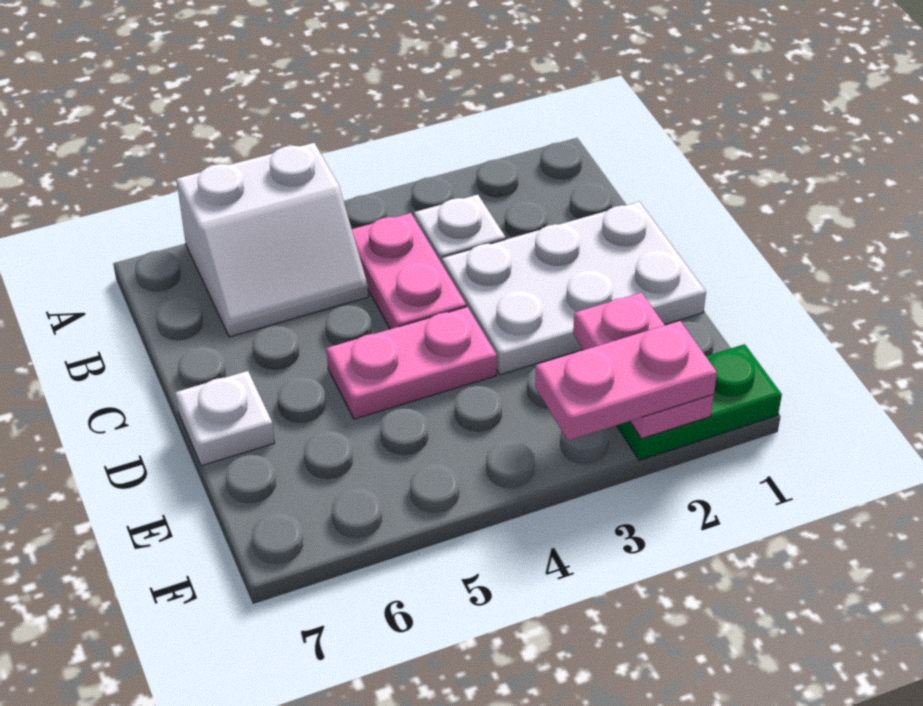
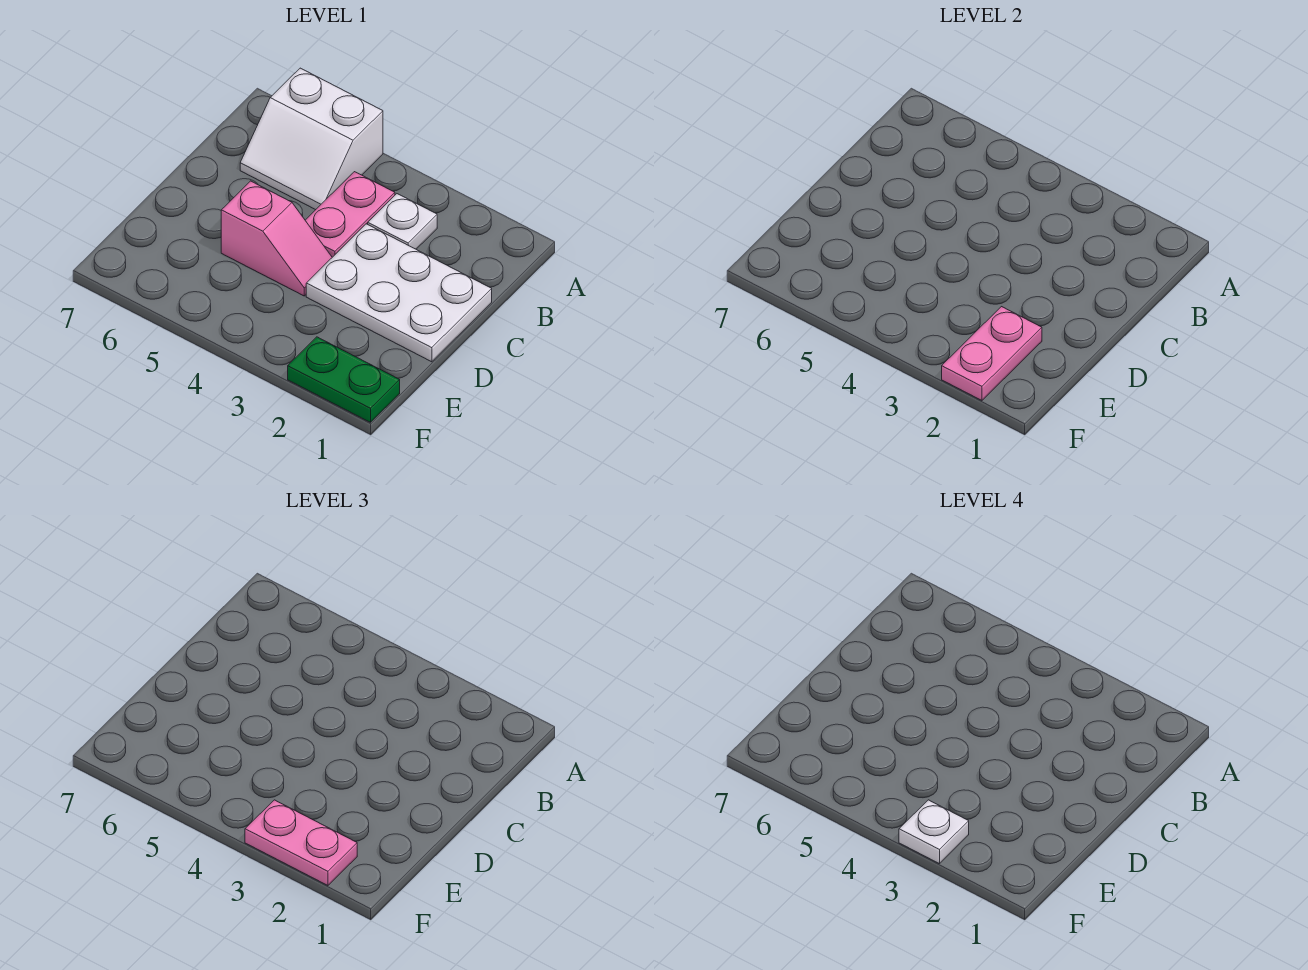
pink 1x2 plate [327,307,497,419] -> pink 1x2 slope [221,181,332,296]
white 1x1 plate [175,371,275,466] -> white 1x1 plate moved to [899,800,969,864]

